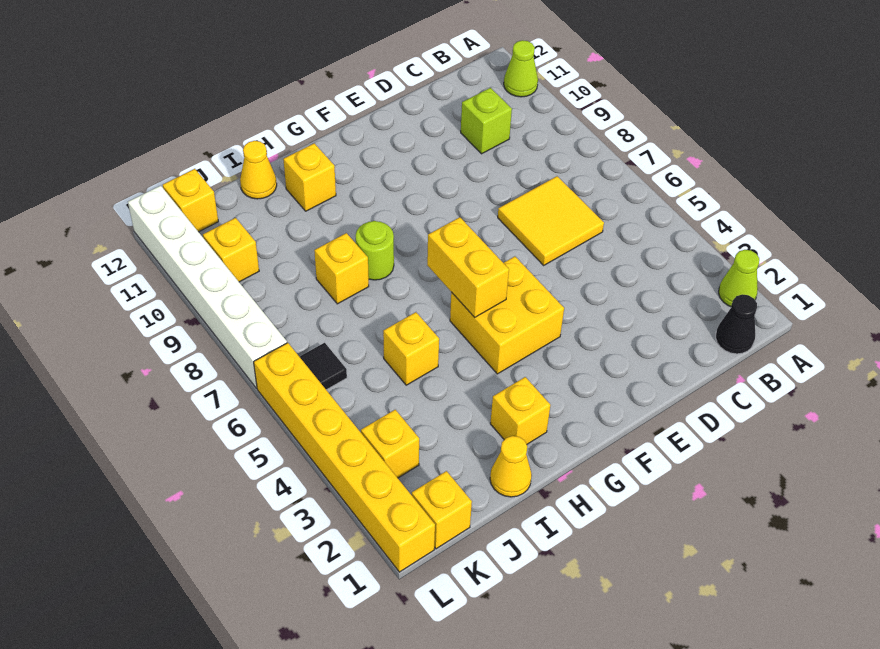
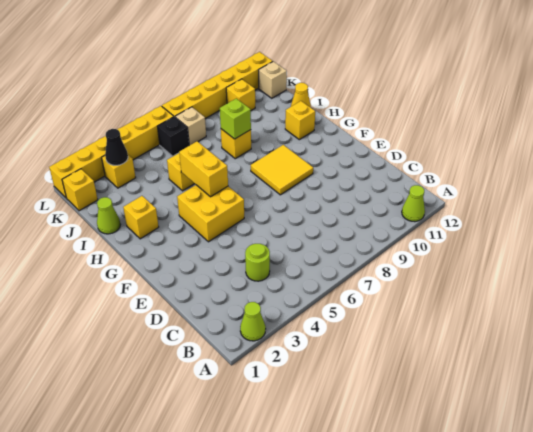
black 1x1 cone [716,294,757,354] -> black 1x1 cone moved to [105,129,128,165]
yellow 2x2 tile [498,176,604,265] -> yellow 2x2 tile moved to [251,145,313,195]
lime 1x1 brick [461,88,512,154] -> lime 1x1 brick moved to [220,98,251,139]
yellow 1x2 brick [427,217,509,317] -> yellow 1x2 brick turned to [179,141,228,197]
lime 1x1 round brick [355,221,394,280] -> lime 1x1 round brick moved to [245,244,270,281]
yellow 1x1 cone [490,436,532,497] -> lime 1x1 cone [97,197,120,234]
black 1x1 tile [300,343,347,390] -> black 1x1 brick [157,117,189,156]
none -> tan 1x1 brick [175,107,206,146]
yellow 1x1 brick [163,169,218,232] -> tan 1x1 brick [259,61,287,98]
white 1x6 brick [128,186,287,388] -> yellow 1x6 brick [162,52,273,119]

